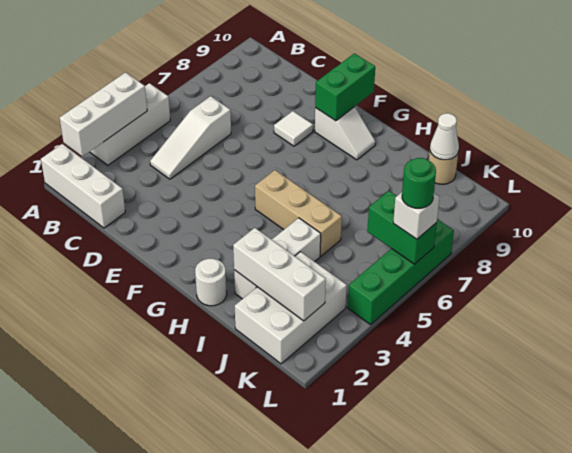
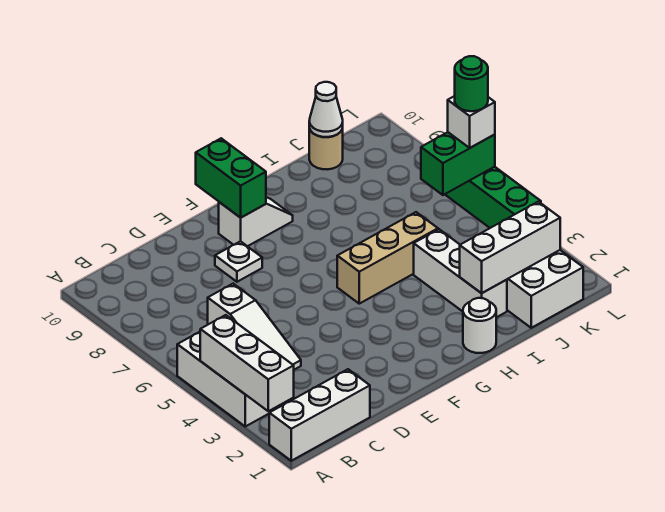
white 1x1 tile [274,111,313,146] -> white 1x1 plate [215,241,262,282]

